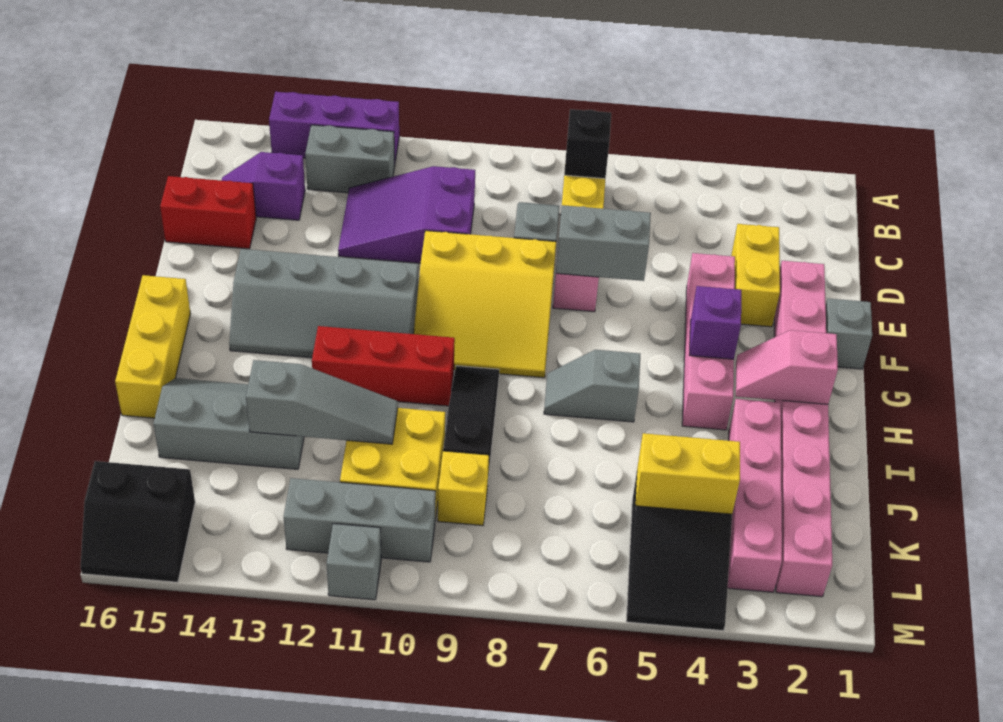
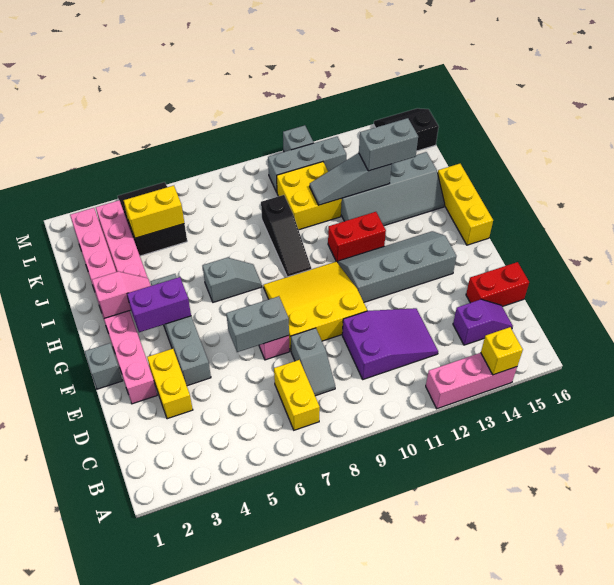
purple 1x3 brick [269,92,399,165] -> pink 1x3 brick [426,353,517,409]
black 1x1 brick [564,109,611,179] -> none
grey 1x2 brick [305,125,395,193] -> grey 1x2 brick moved to [359,118,418,171]
pink 1x4 brick [682,253,735,430] -> grey 1x4 brick [150,274,211,386]
purple 1x1 brick [689,286,741,359] -> purple 1x2 brick [127,277,191,332]
red 1x3 brick [312,326,455,406] -> red 1x2 brick [328,212,386,263]
grey 2x3 slope [153,378,304,469] -> grey 2x4 slope [341,152,445,226]
yellow 1x1 brick [438,451,489,526] -> yellow 1x1 brick moved to [481,327,523,375]

